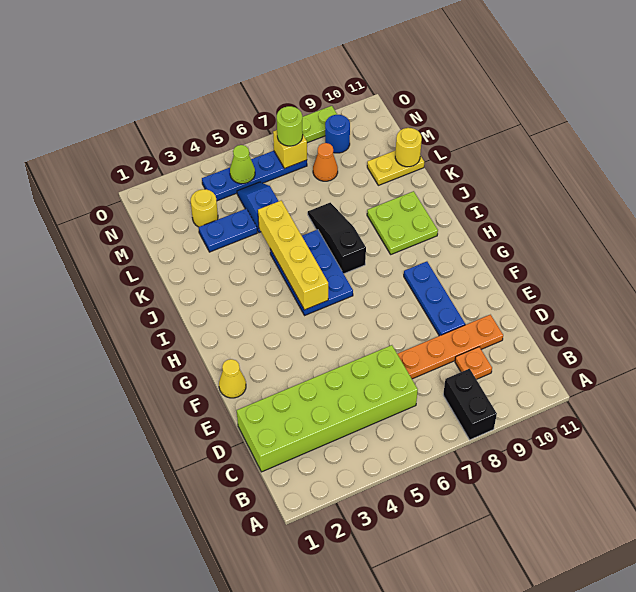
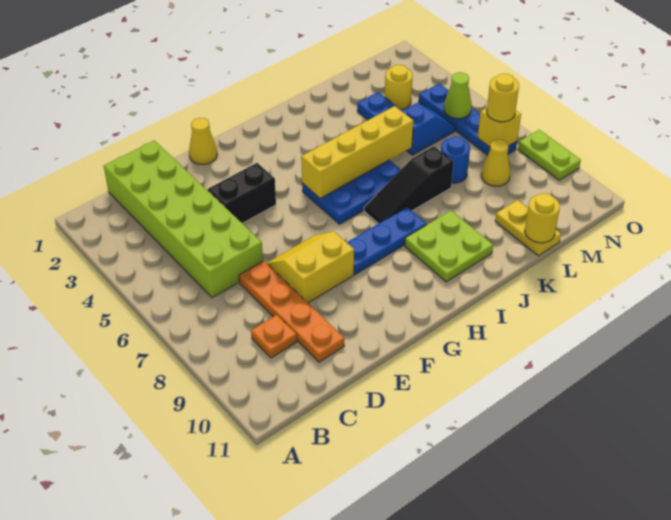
black 1x2 brick [443,369,497,440] -> black 1x2 brick moved to [208,163,276,223]
none -> yellow 2x2 slope [267,231,354,303]
blue 1x3 plate [404,262,465,336] -> blue 1x3 plate moved to [347,207,427,274]
black 1x3 slope [308,203,366,274] -> black 1x3 slope turned to [364,146,454,224]
orange 1x1 cone [313,143,338,181] -> yellow 1x1 cone [481,139,510,186]
lime 1x1 round brick [277,106,303,146] -> yellow 1x1 round brick [487,74,519,122]
blue 1x1 round brick [325,115,350,153] -> blue 1x1 round brick moved to [441,136,470,183]

